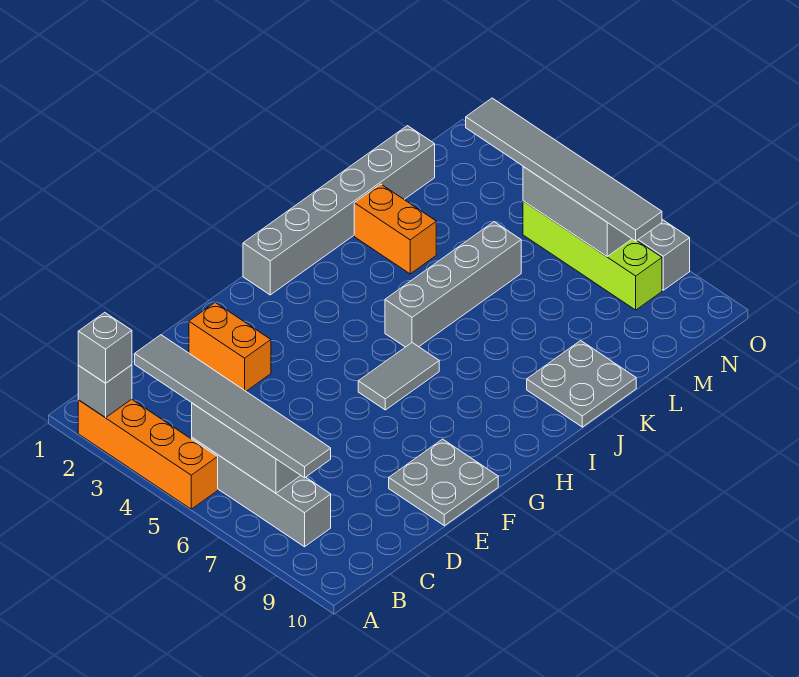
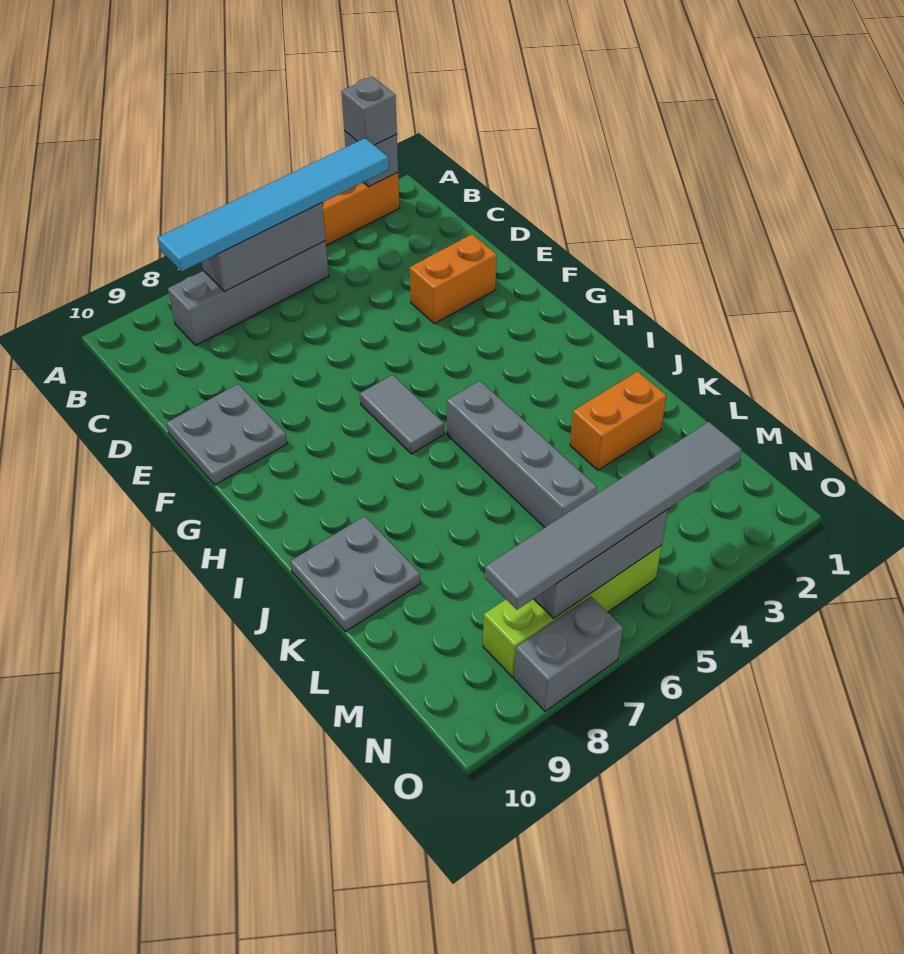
grey 1x6 tile [135,335,331,478] -> cyan 1x6 tile [158,138,389,271]
grey 1x6 brick [243,126,435,295] -> none

